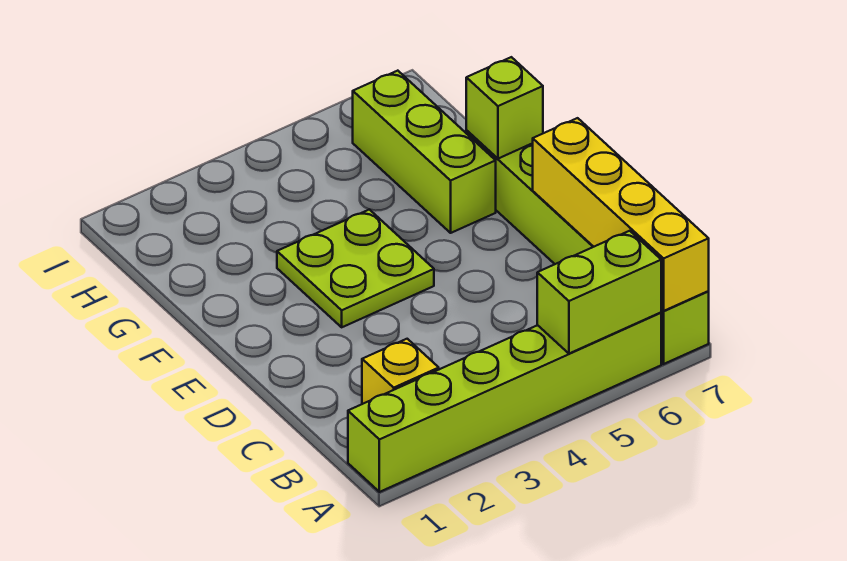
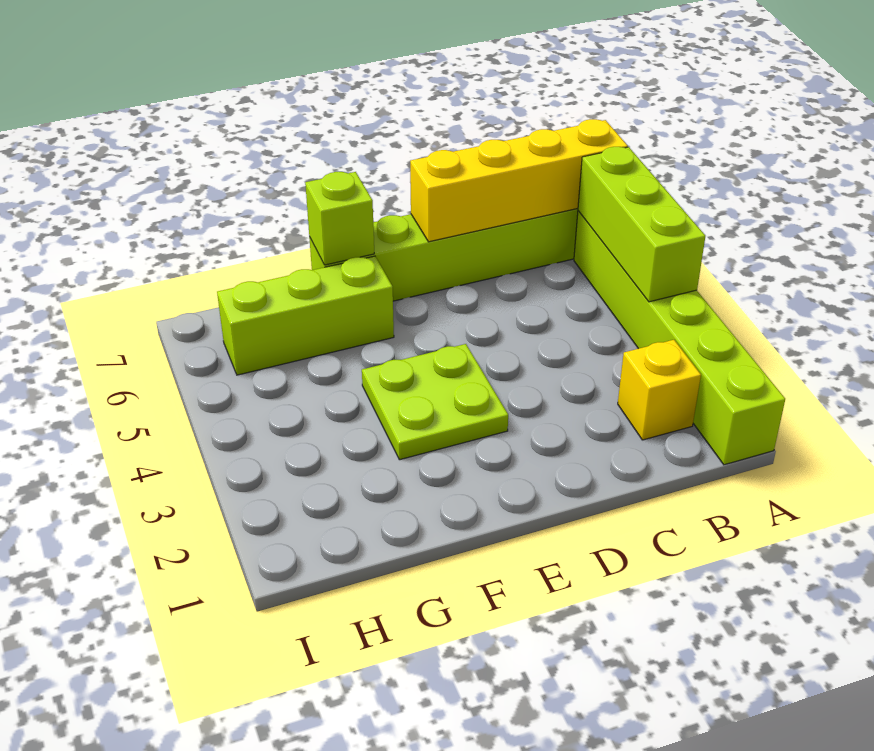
lime 1x2 brick [537,231,661,354] -> lime 1x3 brick [578,147,705,302]

